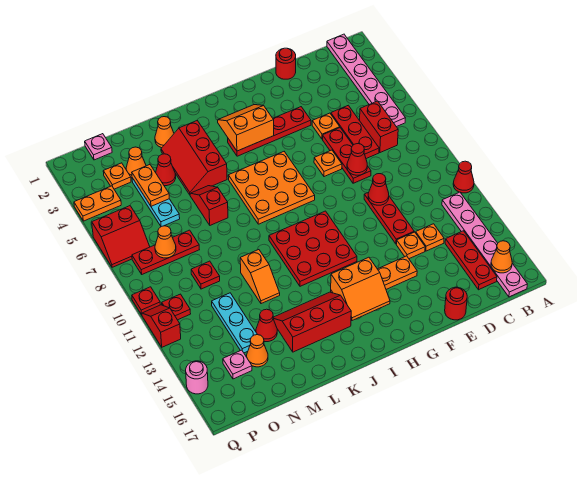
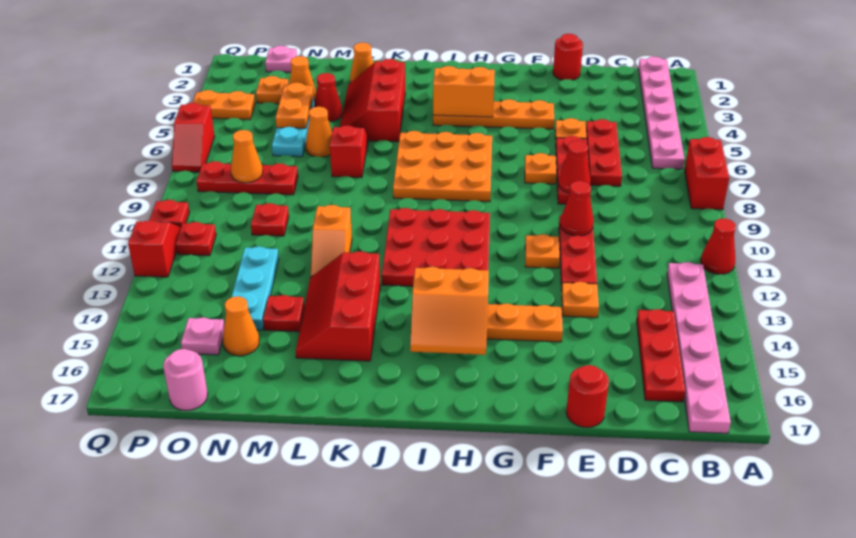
orange 1x1 cone [491,241,512,273] -> orange 1x1 cone moved to [306,107,332,157]
red 1x2 brick [360,101,398,153] -> red 1x2 brick moved to [685,137,729,210]
orange 1x1 plate [416,224,444,251] -> orange 1x1 plate moved to [525,234,560,268]
red 1x4 plate [228,107,311,156] -> orange 1x4 plate [433,99,554,129]
red 2x3 slope [273,292,351,352] -> red 2x3 slope turned to [296,251,380,361]
red 1x1 cone [256,309,277,342] -> red 1x1 plate [263,295,304,332]
red 2x2 slope [92,206,150,267] -> red 1x2 slope [172,103,215,172]
pink 1x1 round brick [186,361,208,394] -> pink 1x1 round brick moved to [163,349,208,410]

